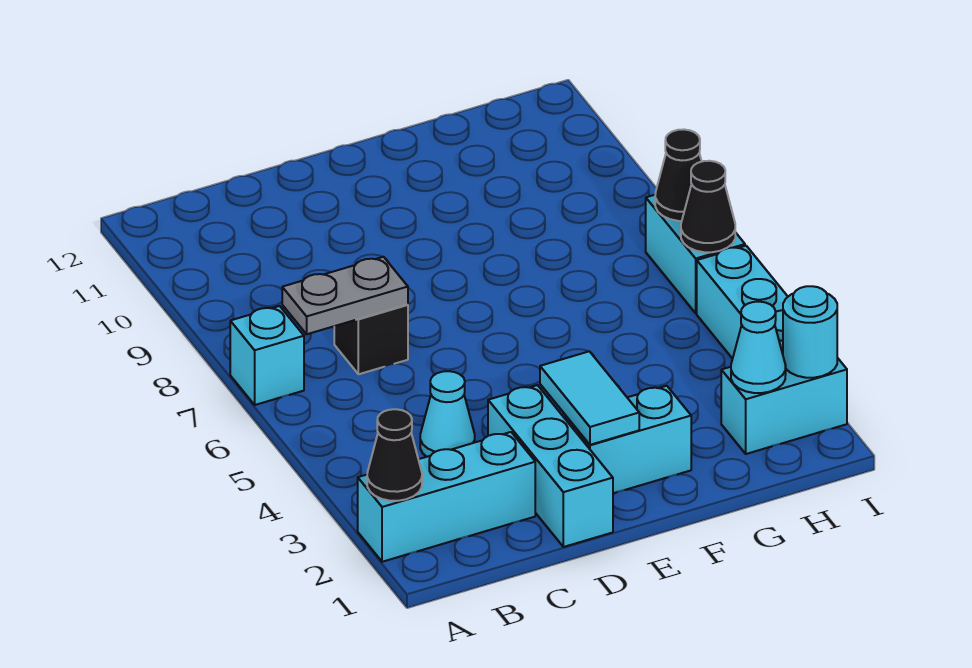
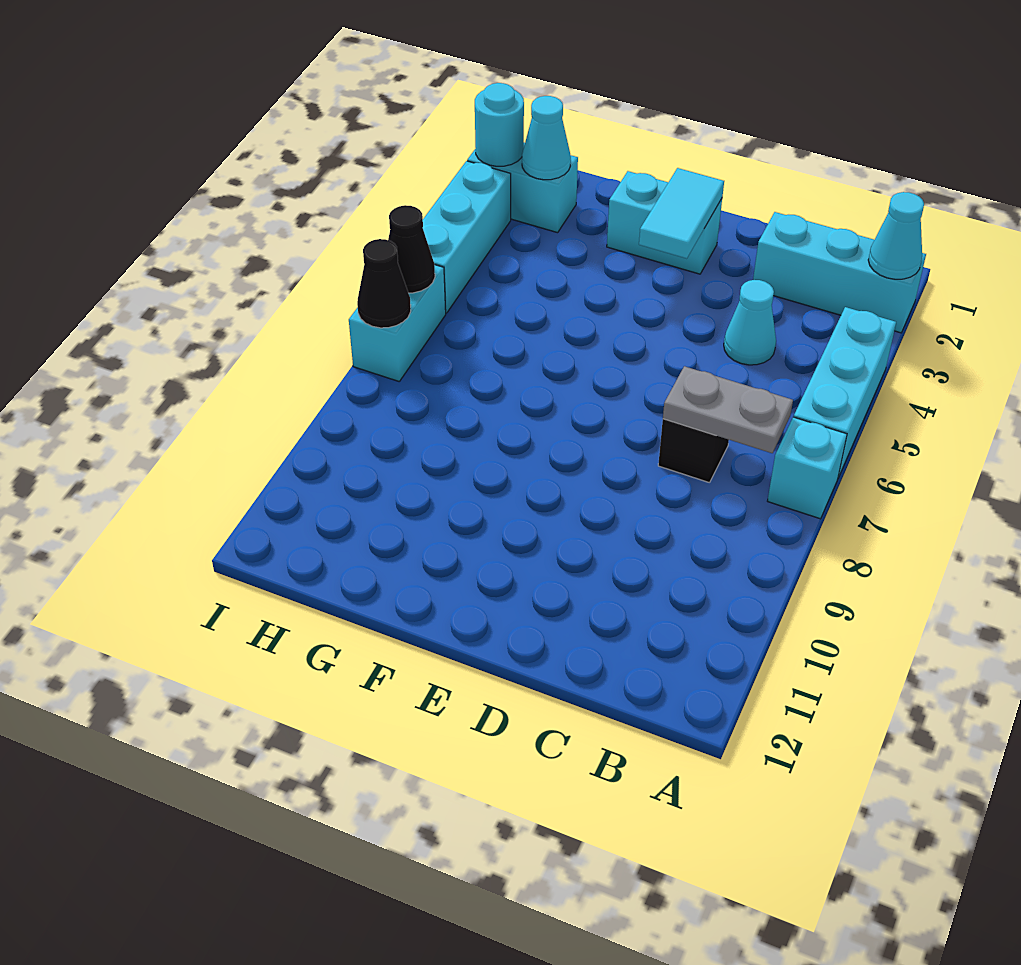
black 1x1 cone [367,409,422,501] -> cyan 1x1 cone [868,192,924,279]
cyan 1x3 brick [488,385,613,547] -> cyan 1x3 brick moved to [794,307,896,478]

